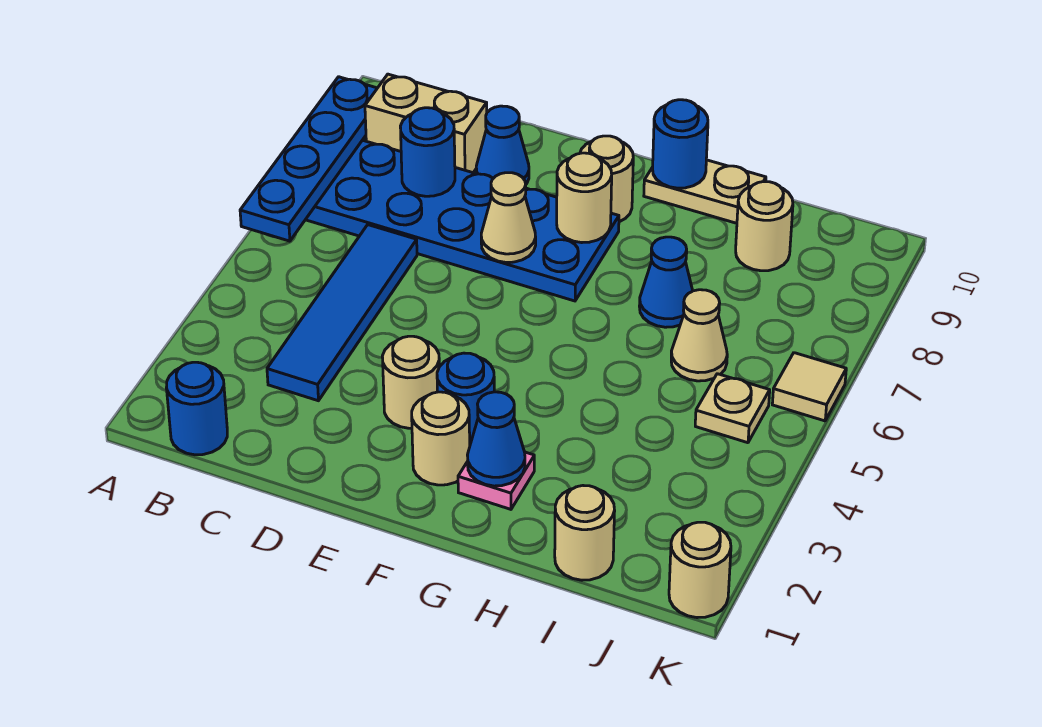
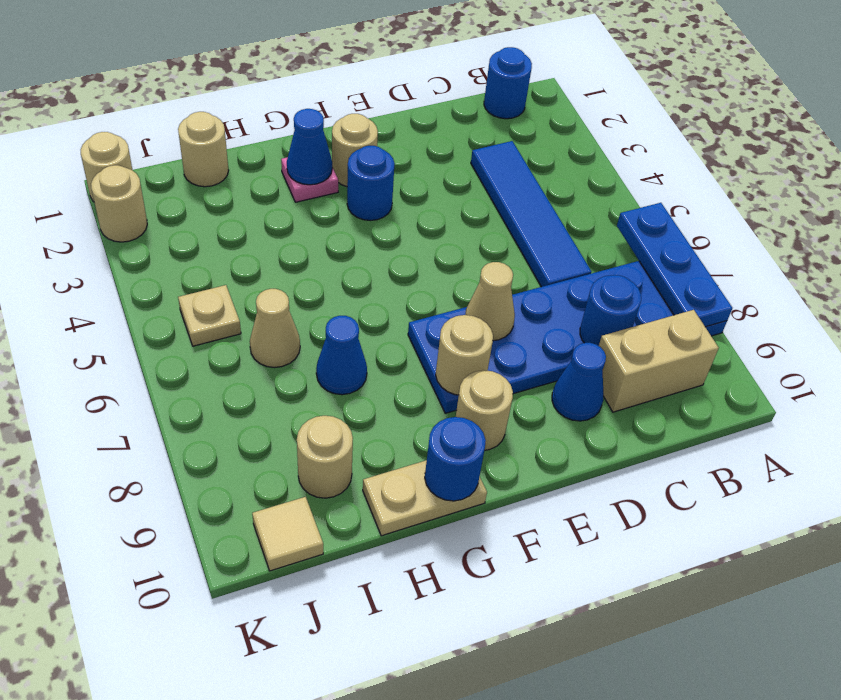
blue 1x4 plate [240,77,377,241] -> blue 1x3 plate [617,203,732,327]
tan 1x1 round brick [382,336,439,428] -> tan 1x1 round brick moved to [91,165,147,242]
tan 1x1 tile [772,353,846,421] -> tan 1x1 tile moved to [252,497,323,571]

